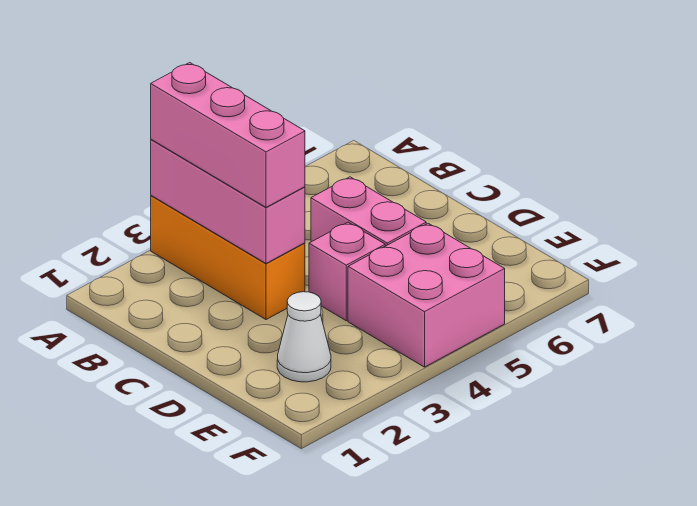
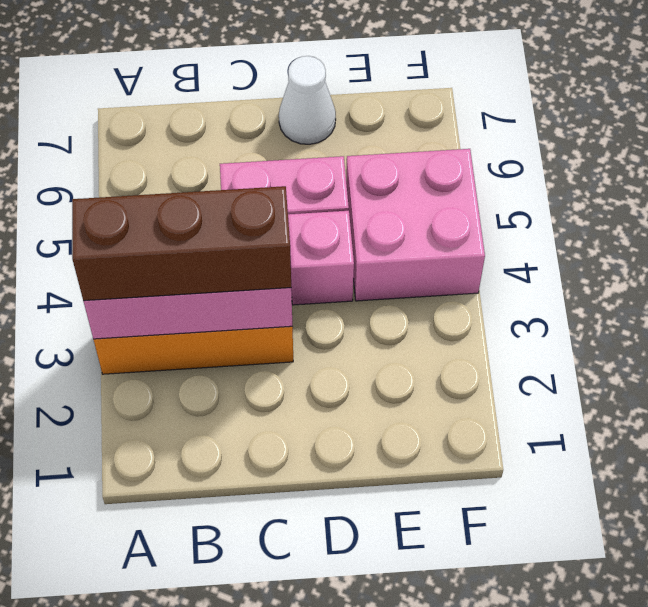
pink 1x3 brick [151,63,305,207] -> brown 1x3 brick [72,186,291,301]
white 1x1 cone [277,292,331,382] -> white 1x1 cone moved to [279,56,336,144]

